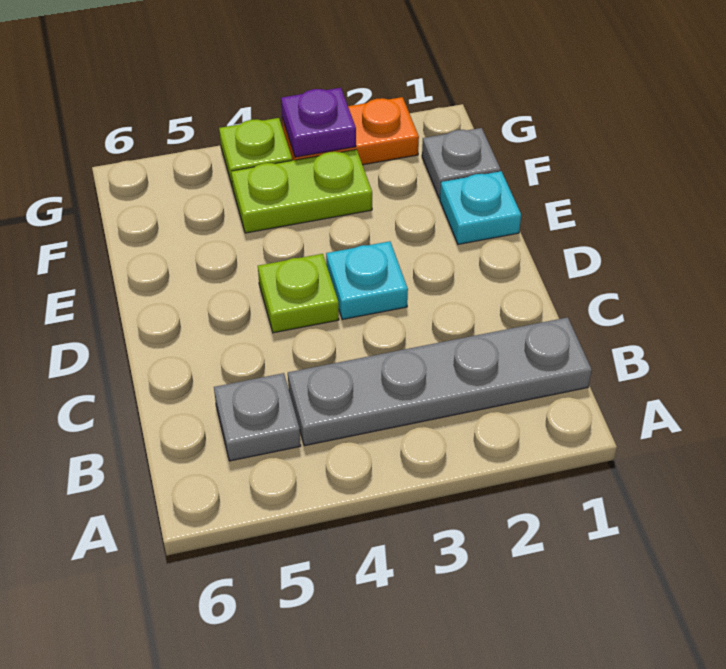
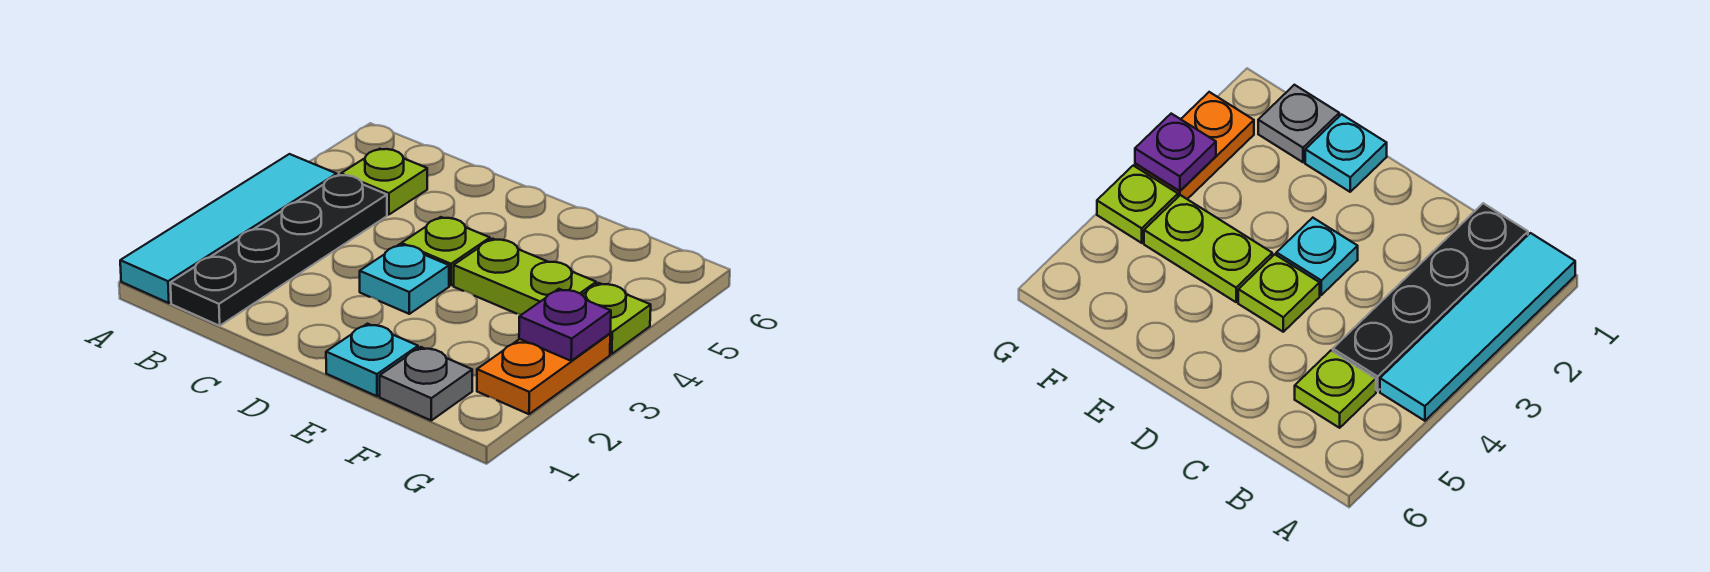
none -> cyan 1x4 tile [120,154,337,303]
grey 1x4 plate [288,317,592,446] -> black 1x4 plate [171,175,387,326]
grey 1x1 plate [214,373,301,461] -> lime 1x1 plate [341,149,427,215]
lime 1x2 plate [231,150,372,233] -> lime 1x2 plate turned to [454,239,596,315]

